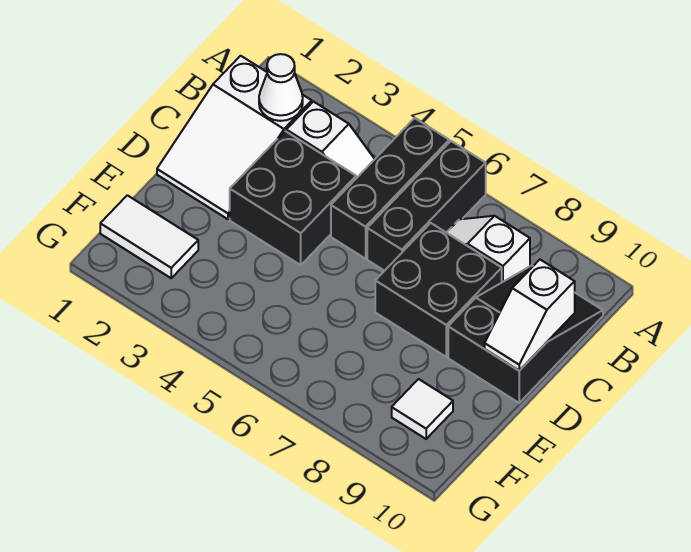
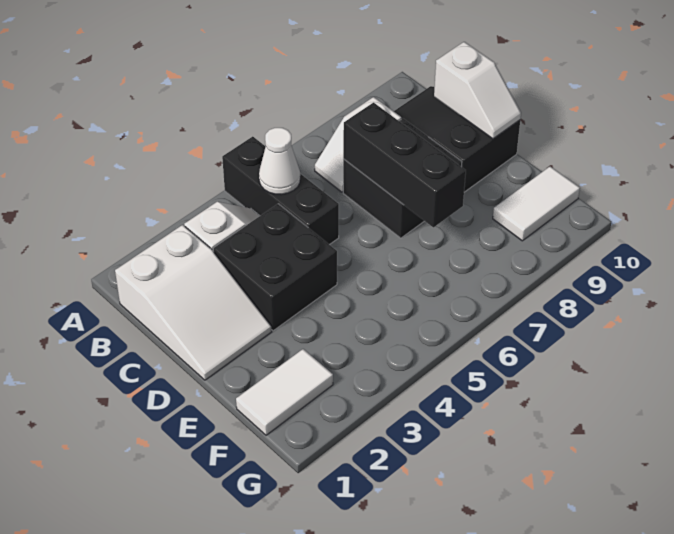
black 1x3 brick [367,141,486,271] -> black 1x3 brick moved to [343,103,466,227]
white 1x1 cone [259,54,303,121] -> white 1x1 cone moved to [259,128,300,195]
white 1x1 tile [392,379,453,439] -> white 1x2 tile [493,166,580,241]

